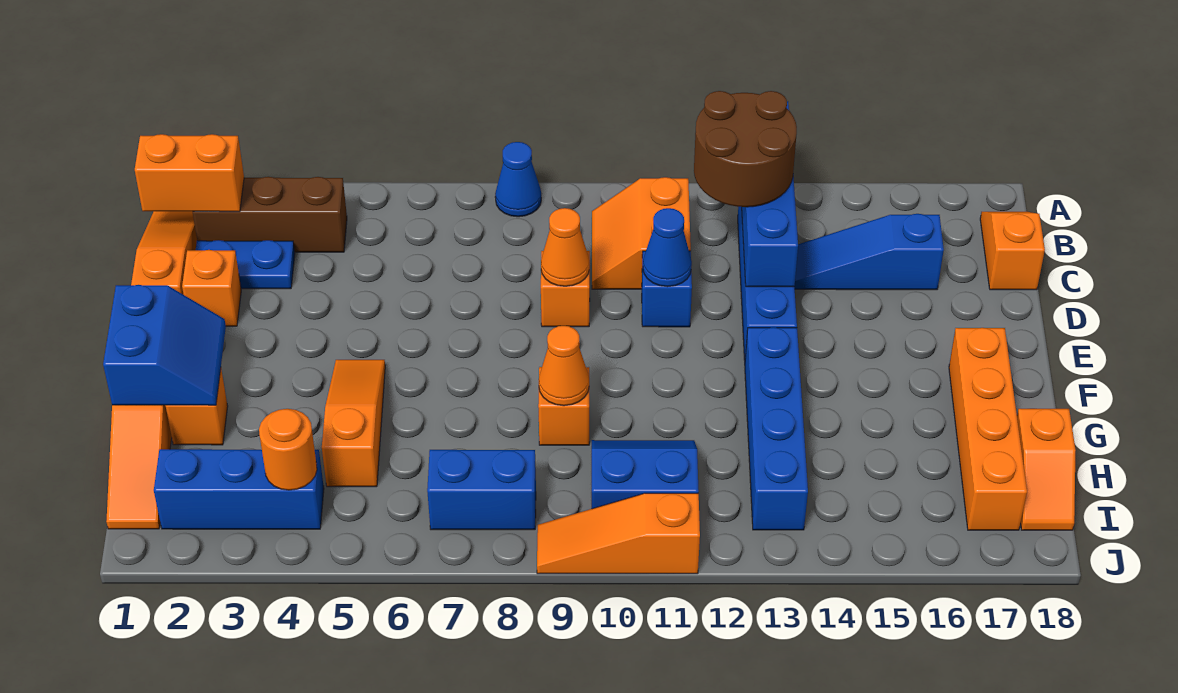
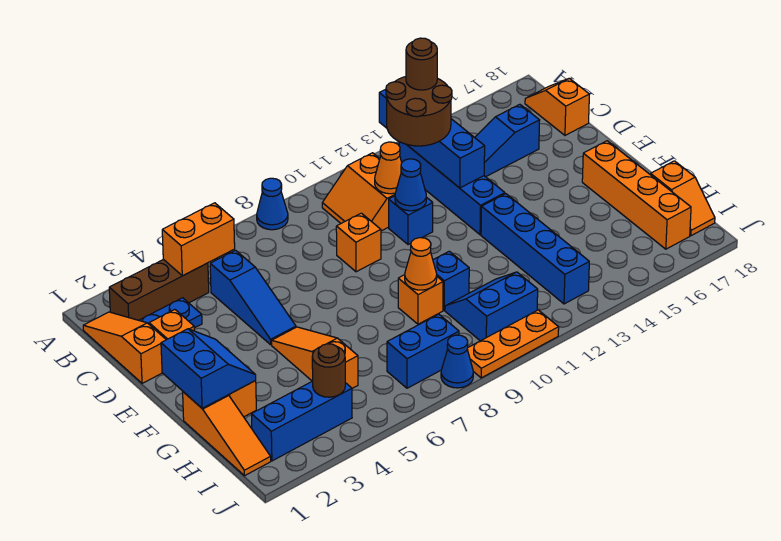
orange 1x2 brick [135,134,244,212] -> orange 1x2 brick moved to [162,203,235,276]
none -> brown 1x1 round brick [406,38,437,90]
none -> blue 1x3 slope [210,250,296,345]
orange 1x1 cone [541,208,589,286] -> orange 1x1 cone moved to [375,142,402,194]
none -> blue 1x1 brick [433,251,469,310]
orange 1x1 round brick [259,409,317,490] -> brown 1x1 round brick [312,344,345,397]
none -> blue 1x1 cone [441,335,473,388]
orange 1x3 slope [537,493,700,574] -> orange 1x3 plate [467,310,559,378]

